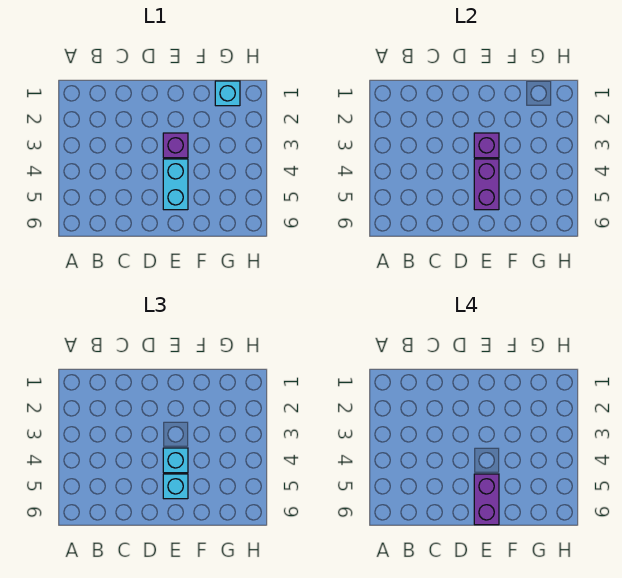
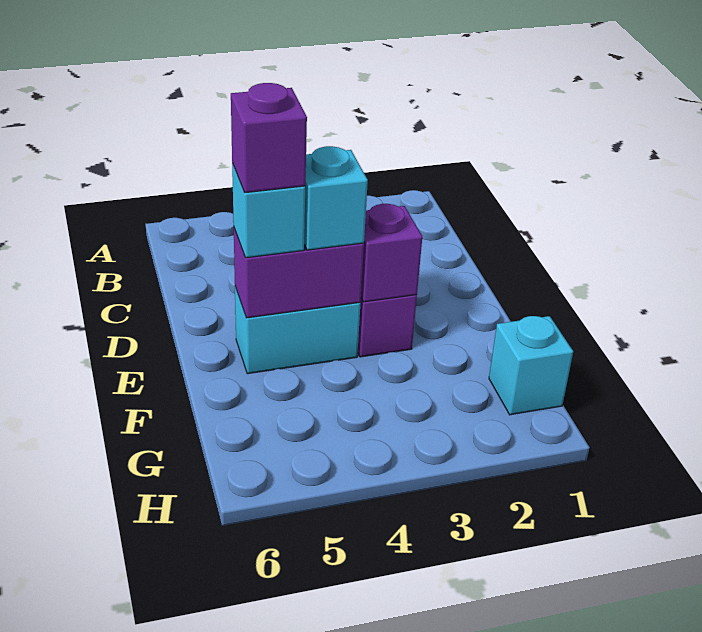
purple 1x2 brick [474,474,499,525] -> purple 1x1 brick [231,83,307,193]

